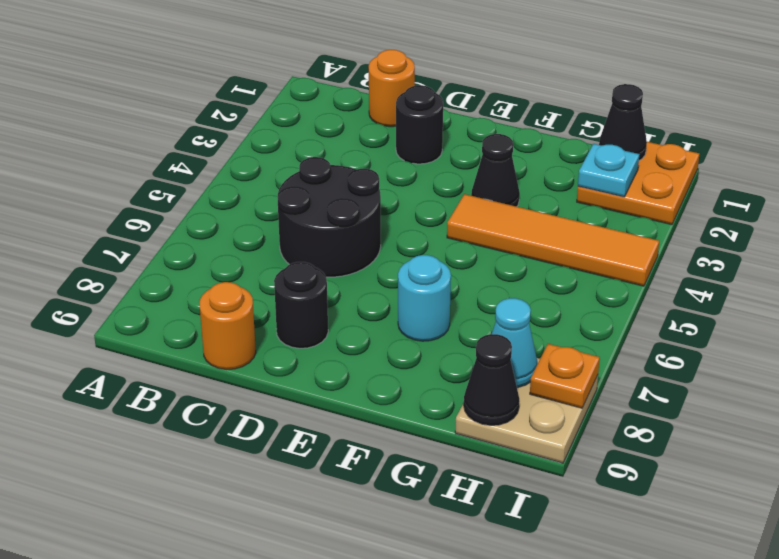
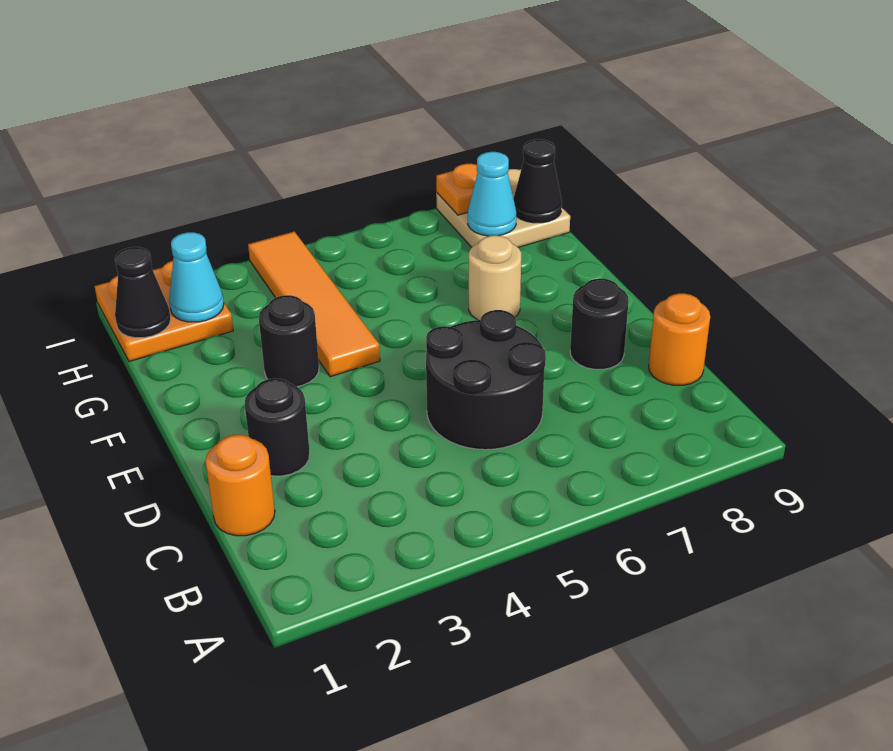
black 1x1 cone [471,134,520,207] -> black 1x1 round brick [259,295,319,387]
cyan 1x1 round brick [398,255,451,341] -> tan 1x1 round brick [469,235,521,320]
cyan 1x1 plate [578,144,639,197] -> cyan 1x1 cone [169,232,224,322]

